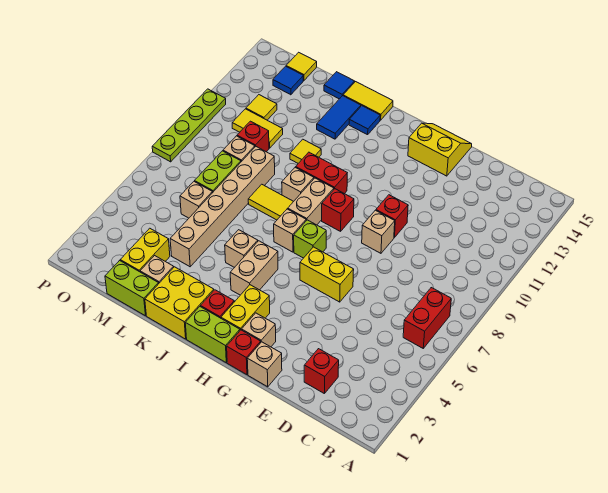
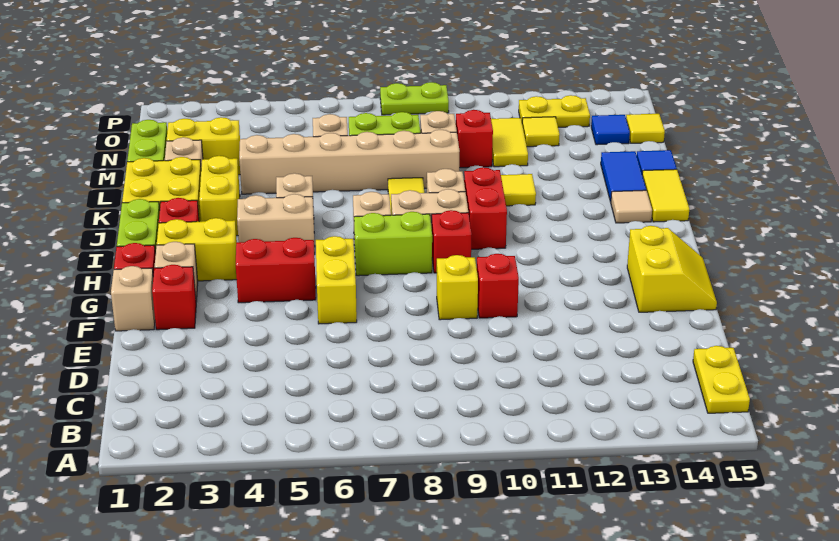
red 1x2 brick [403,288,451,348] -> red 1x2 brick moved to [236,238,316,303]
none -> yellow 1x2 plate [693,346,750,413]
red 1x1 brick [304,349,339,394] -> red 1x1 brick moved to [152,265,196,330]
tan 1x1 brick [362,210,395,253] -> yellow 1x1 brick [437,255,478,320]
lime 1x1 brick [294,220,326,258] -> lime 1x2 brick [354,212,432,276]
none -> yellow 1x2 brick [199,156,240,236]
blue 1x1 tile [349,106,380,135] -> tan 1x1 tile [611,190,652,223]
blue 1x2 tile [317,96,361,139] -> blue 1x2 tile turned to [601,151,646,202]
none -> yellow 1x2 plate [519,95,590,127]
lime 1x4 plate [152,89,226,162] -> lime 1x2 plate [380,82,449,115]

